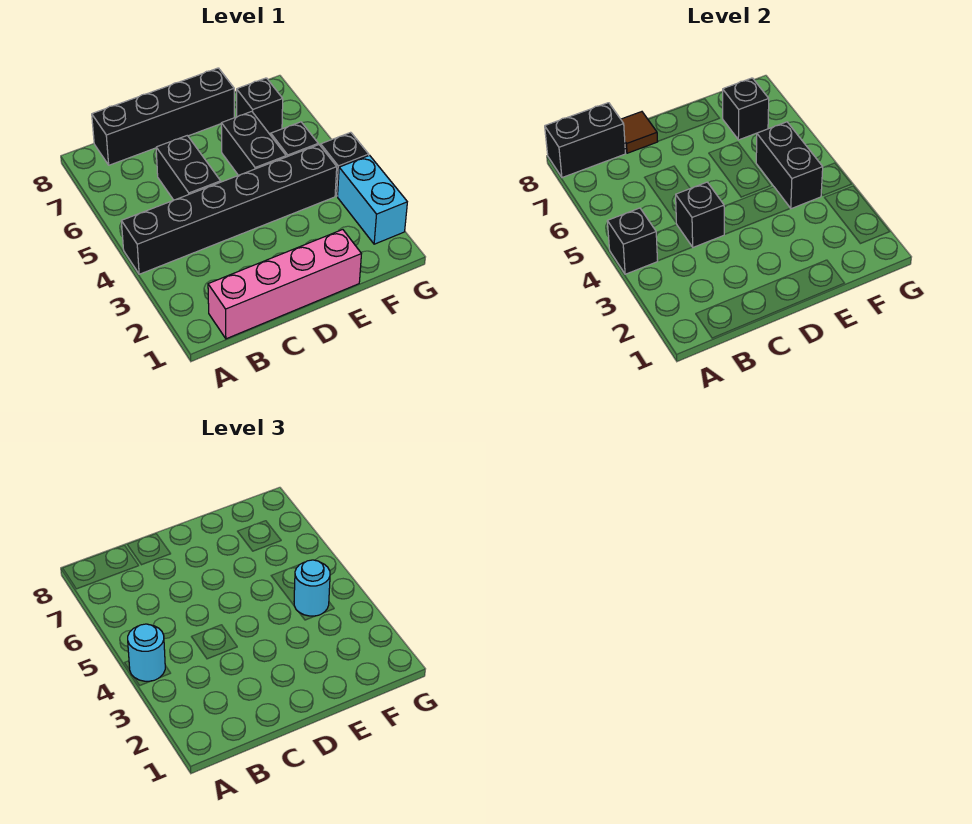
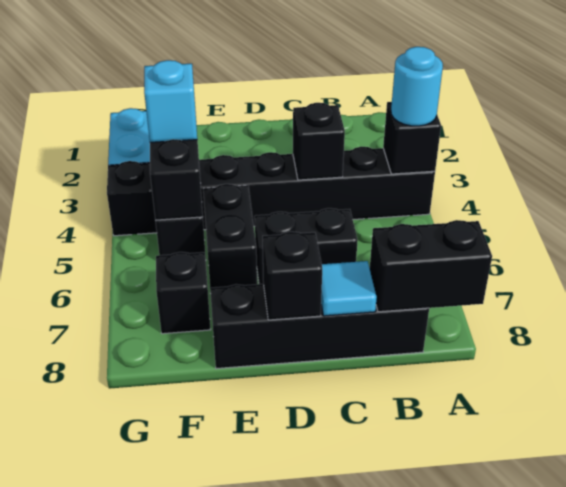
pink 1x4 brick [208,230,361,339] -> none
black 1x2 brick [156,136,221,200] -> black 1x2 brick turned to [255,208,358,284]
brown 1x1 tile [621,112,658,153] -> cyan 1x1 tile [321,261,377,316]
cyan 1x1 round brick [294,560,330,616] -> cyan 1x1 brick [144,60,197,142]
black 1x1 brick [723,78,769,140] -> black 1x1 brick moved to [263,232,322,320]

